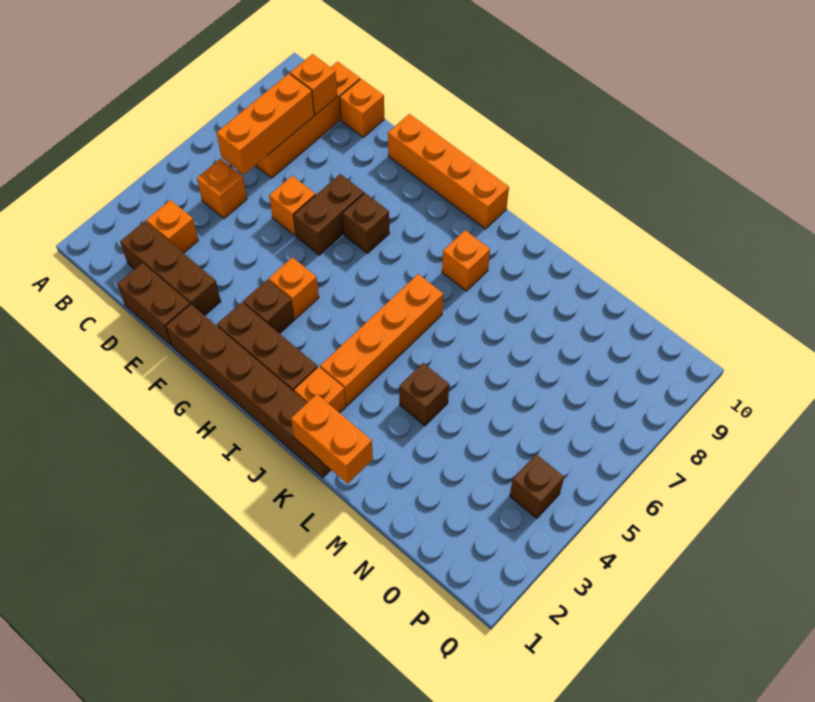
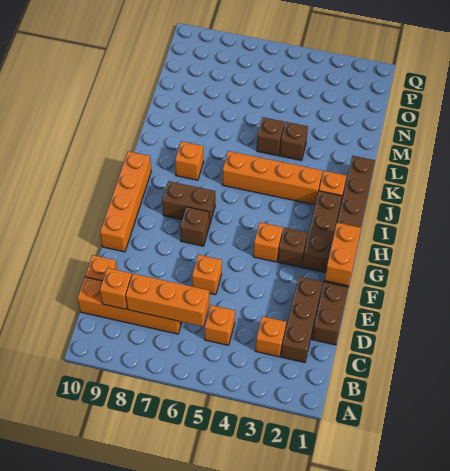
brown 1x2 brick [294,174,364,255] -> brown 1x2 brick moved to [162,181,215,225]
orange 1x2 brick [291,394,373,484] -> orange 1x2 brick moved to [324,223,361,286]
brown 1x1 brick [510,454,564,518] -> brown 1x1 brick moved to [257,117,285,156]

